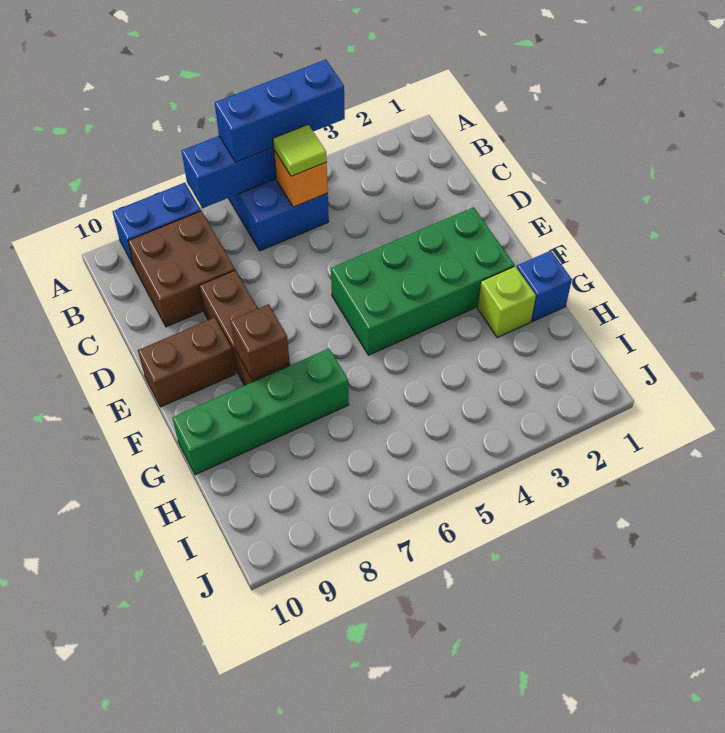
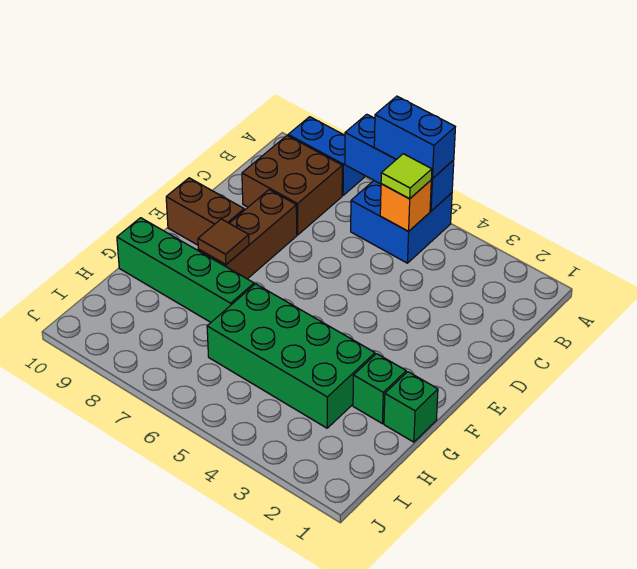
blue 1x3 brick [215,60,345,162] -> blue 1x2 brick [374,96,455,179]
green 2x4 brick [331,207,514,355] -> green 2x4 brick moved to [207,284,375,428]
brown 1x1 brick [230,304,290,380] -> brown 1x1 tile [198,219,249,265]
blue 1x1 brick [517,251,572,321] -> green 1x1 brick [384,372,438,442]
lime 1x1 brick [478,266,536,337] -> green 1x1 brick [353,354,406,424]

